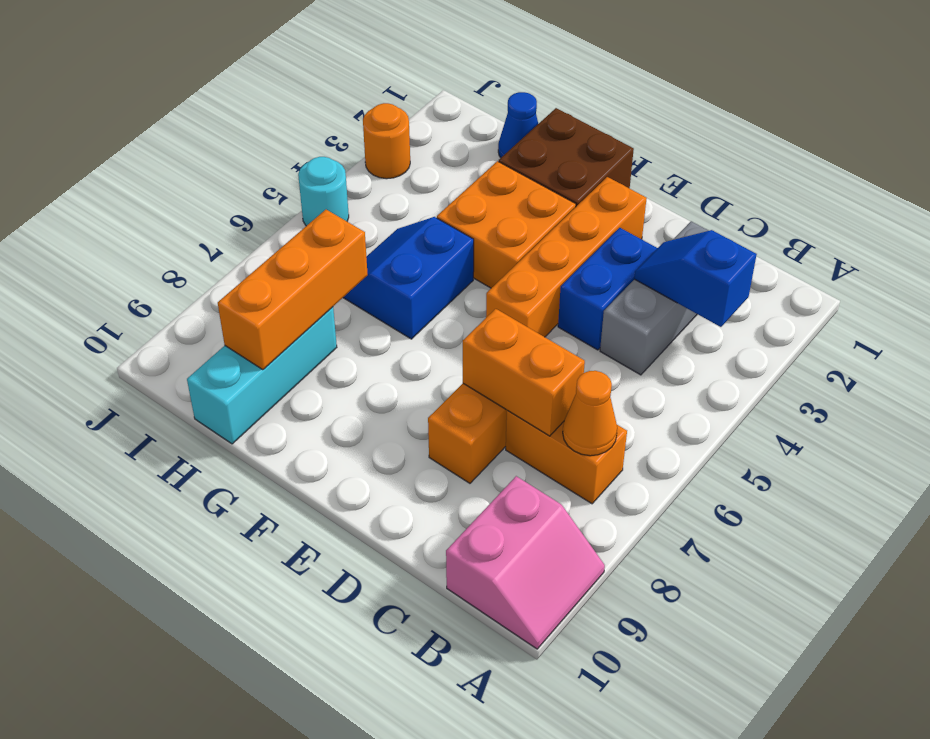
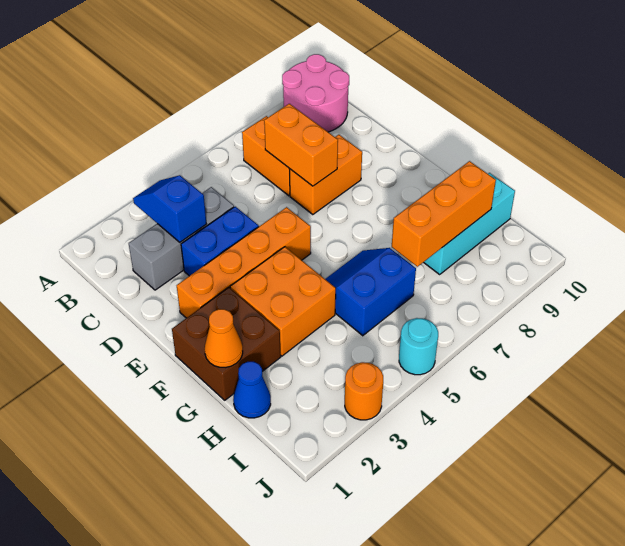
pink 2x2 slope [446,476,605,649] -> pink 2x2 round brick [282,54,349,132]
blue 1x2 slope [634,230,757,327] -> blue 1x2 slope turned to [133,175,206,242]
orange 1x1 cone [563,371,617,456] -> orange 1x1 cone moved to [205,309,243,367]
blue 2x2 slope [343,217,474,339] -> blue 2x2 slope turned to [325,248,416,336]

